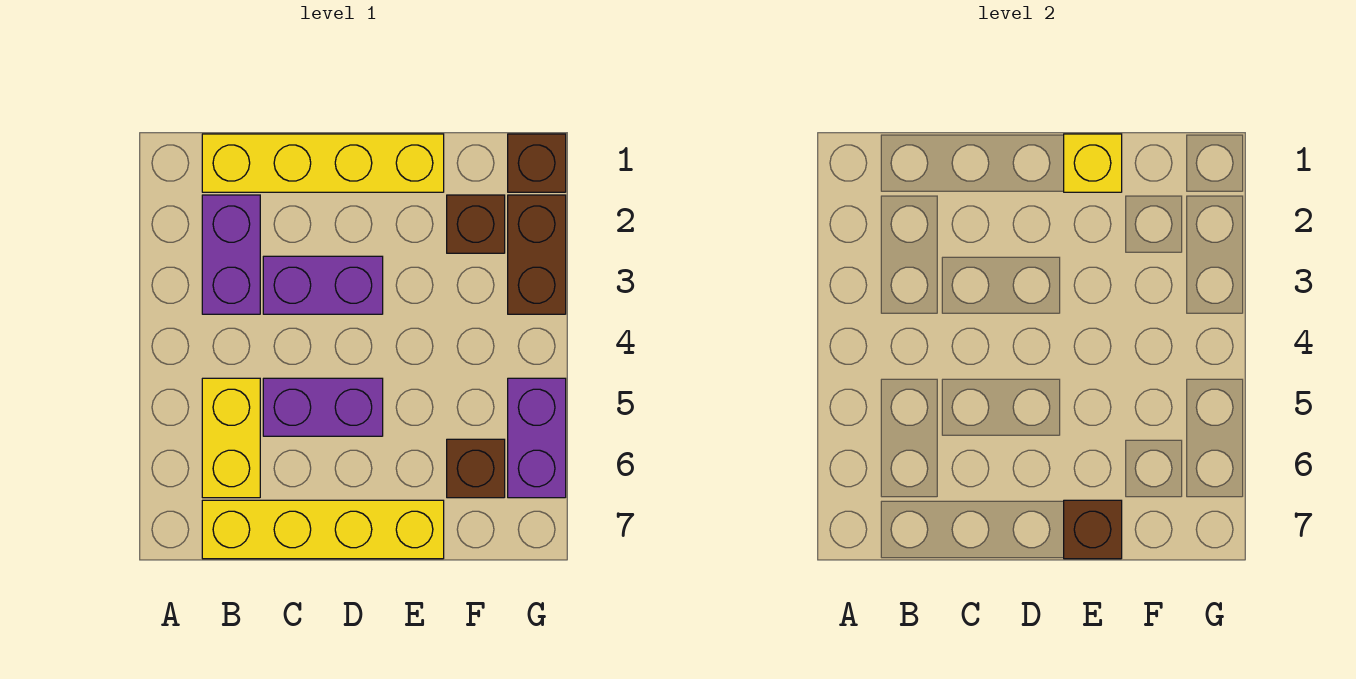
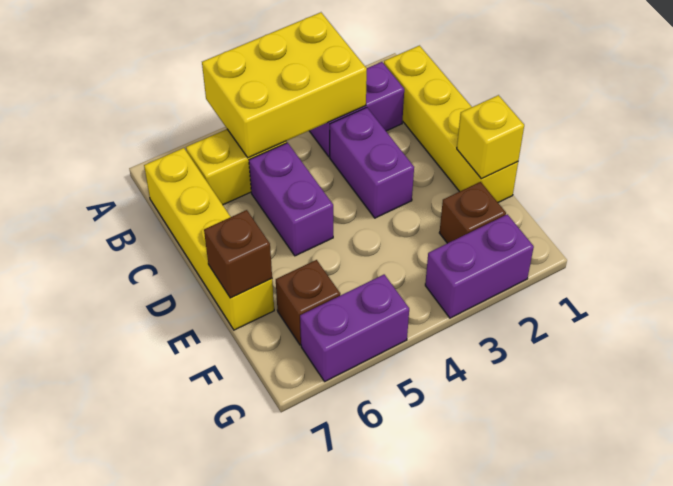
none -> yellow 2x3 brick [202,12,367,158]
brown 1x1 brick [508,134,566,192] -> none
brown 1x2 brick [508,195,566,314] -> purple 1x2 brick [425,214,534,318]

